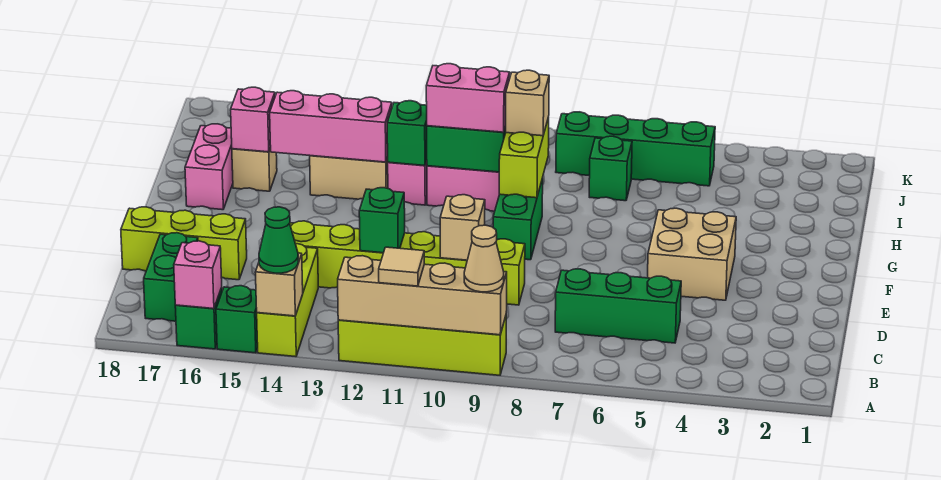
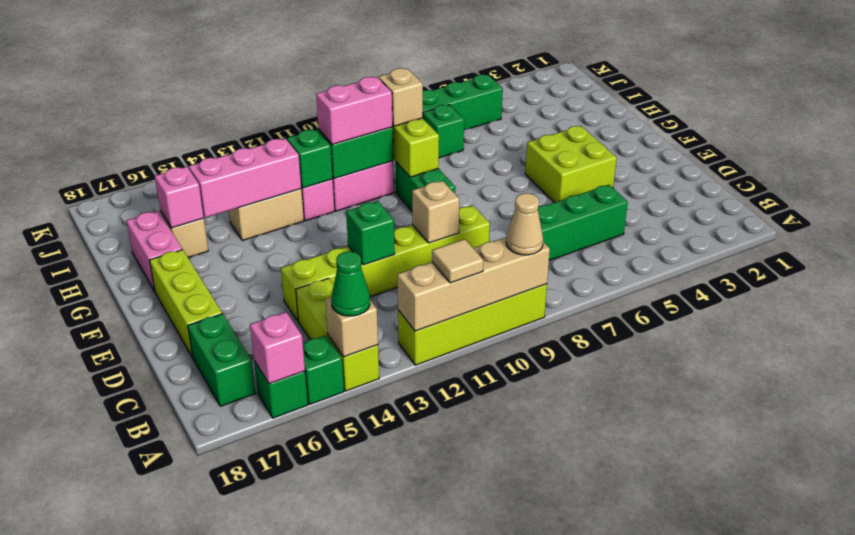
lime 1x3 brick [121,207,247,280] -> lime 1x3 brick turned to [150,249,222,358]
tan 2x2 brick [648,208,736,300] -> lime 2x2 brick [525,126,617,203]

